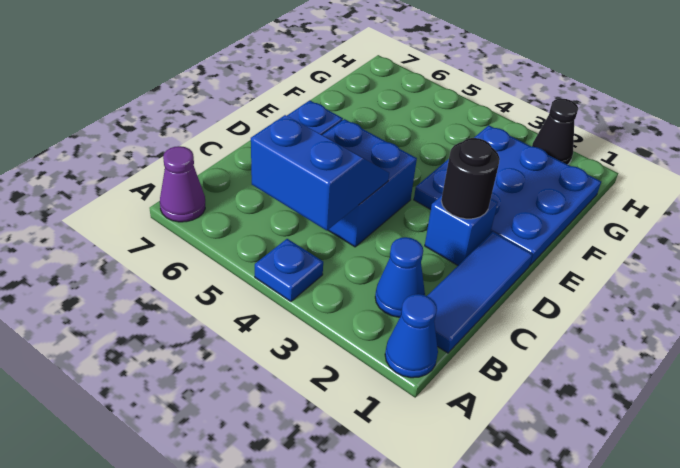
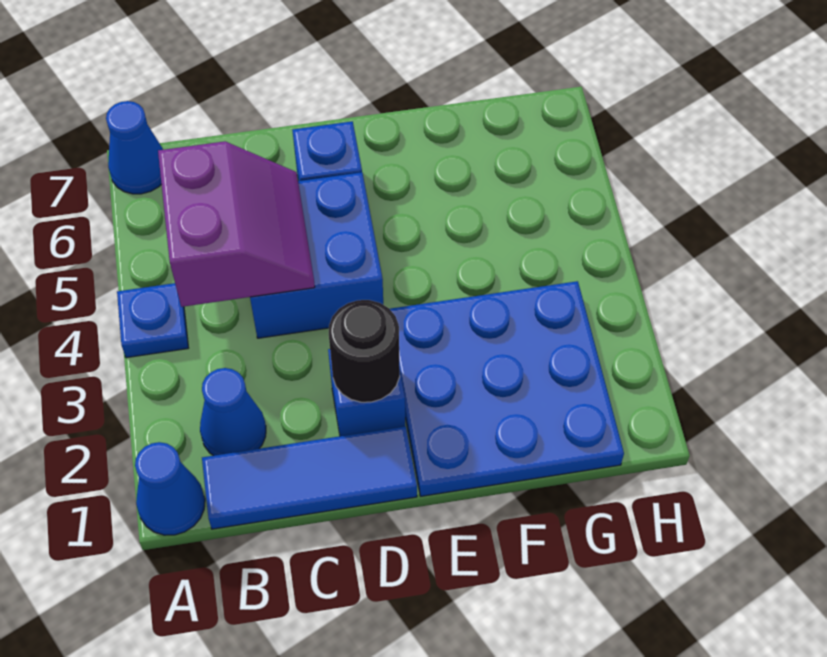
purple 1x1 cone [160,146,205,222] -> blue 1x1 cone [106,101,163,194]
blue 2x2 slope [251,115,389,231] -> purple 2x2 slope [158,141,315,307]
black 1x1 cone [532,99,578,165] -> none

